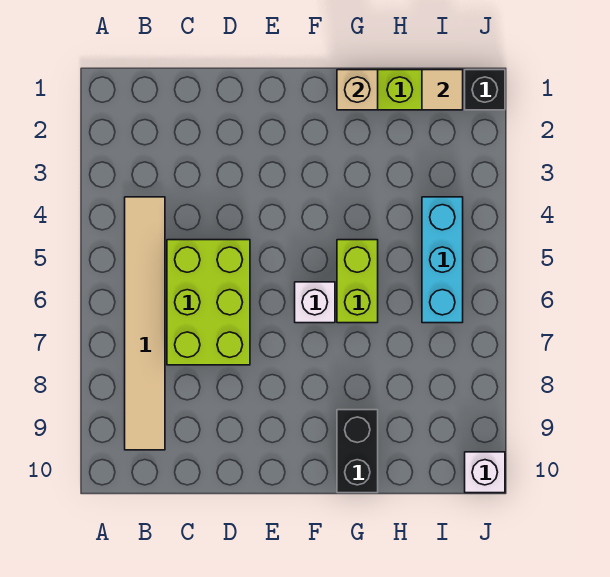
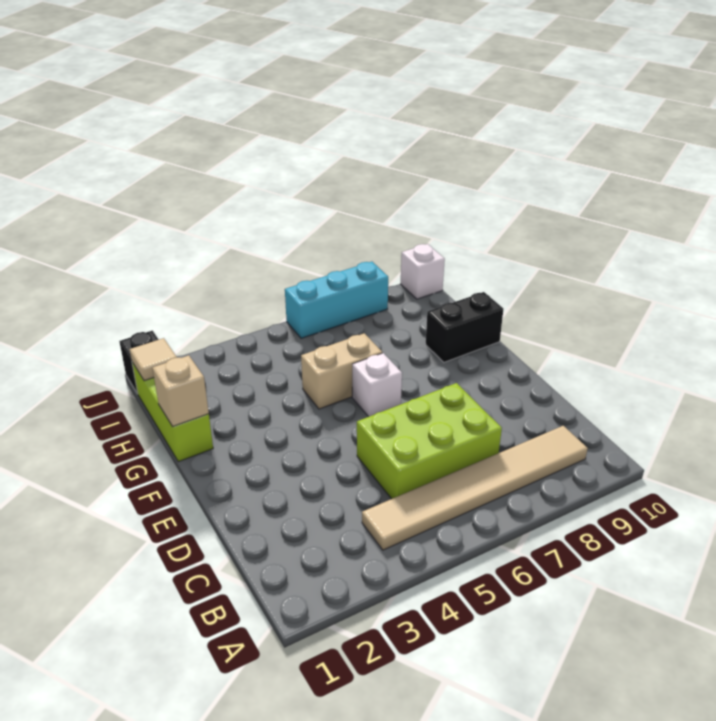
lime 1x2 brick [337,240,378,323] -> tan 1x2 brick [301,333,382,409]
cyan 1x3 brick [422,197,463,323] -> cyan 1x3 brick moved to [285,262,388,338]

